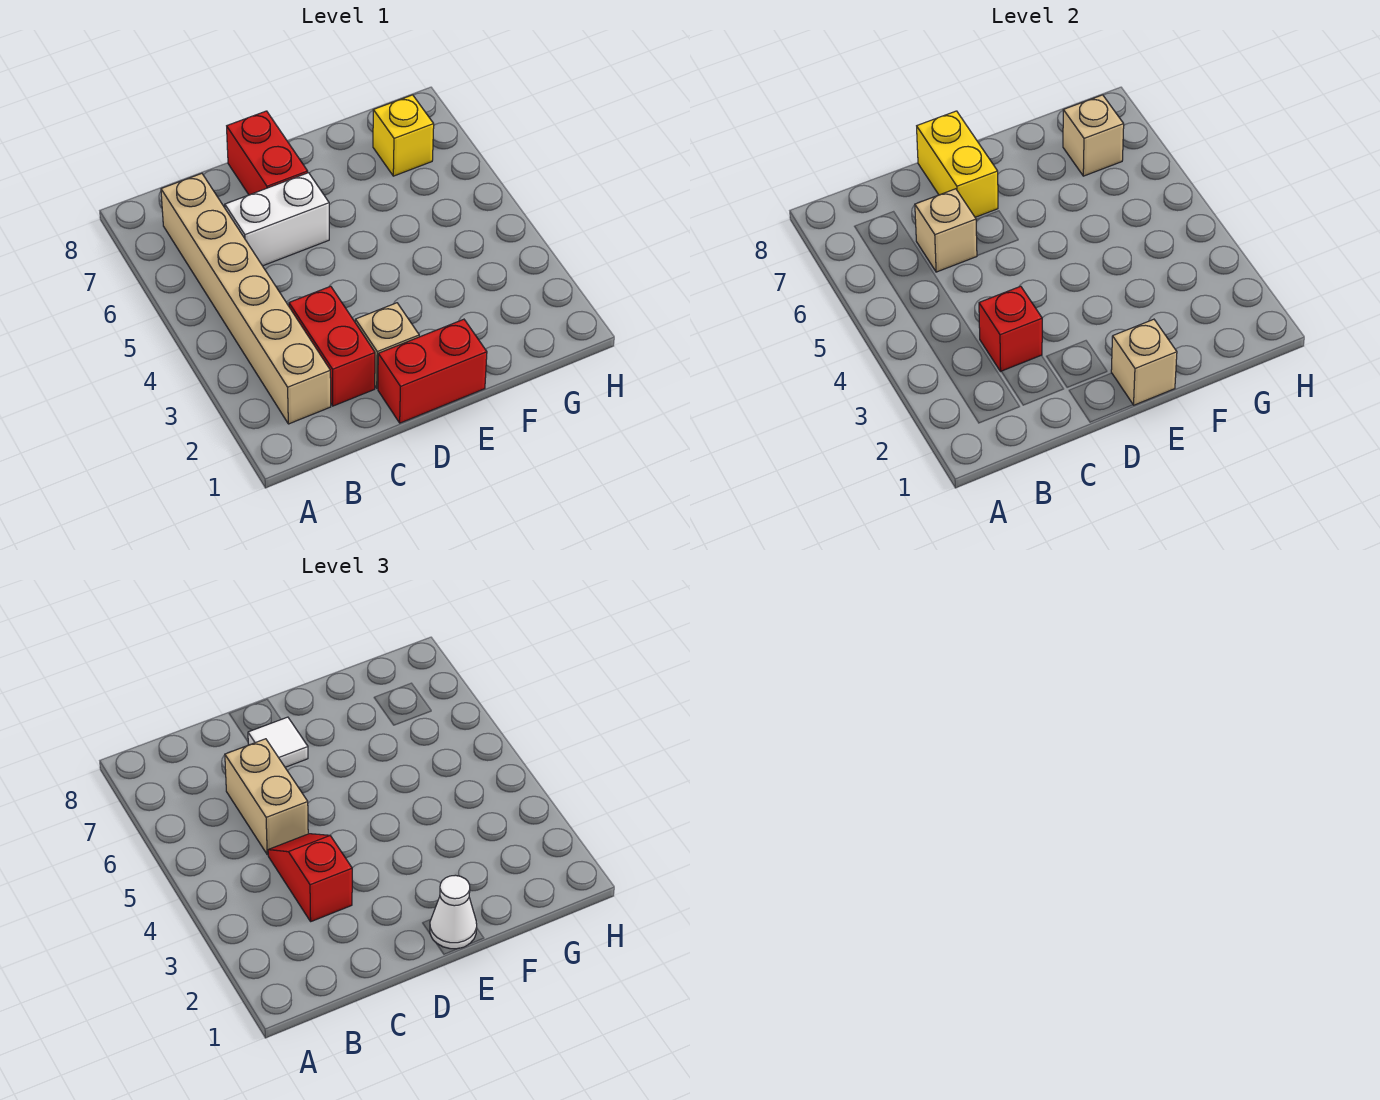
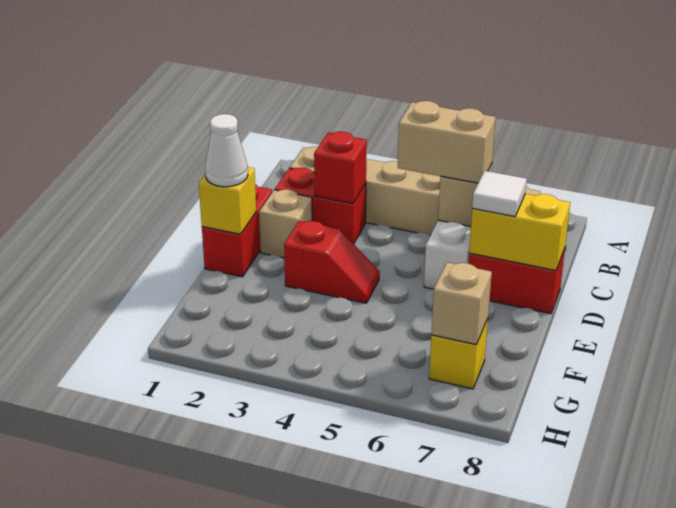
red 1x2 slope [268,834,352,921] -> red 1x2 slope moved to [284,221,380,303]
tan 1x1 brick [1111,319,1177,405] -> yellow 1x1 brick [199,167,256,234]

